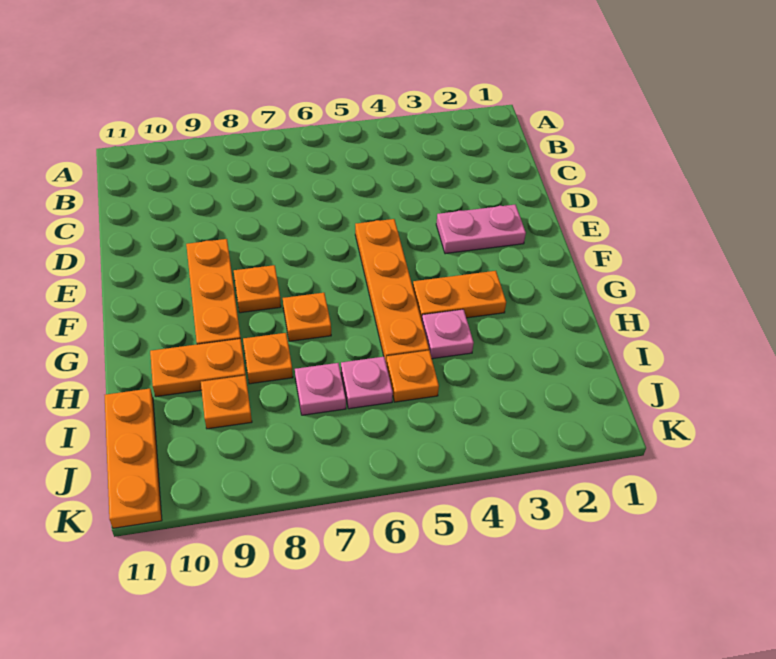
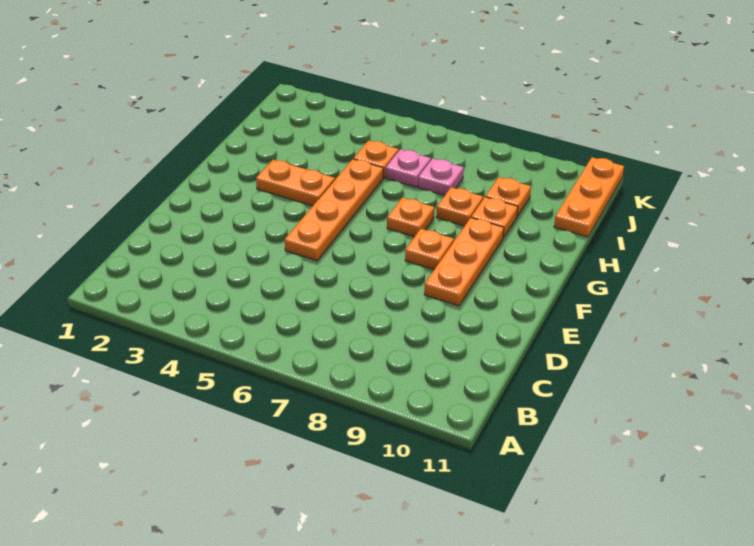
pink 1x2 plate [436,205,526,254] -> none
pink 1x1 plate [422,309,474,359] -> none
orange 1x2 plate [150,339,246,397] -> orange 1x1 plate [471,197,518,237]

